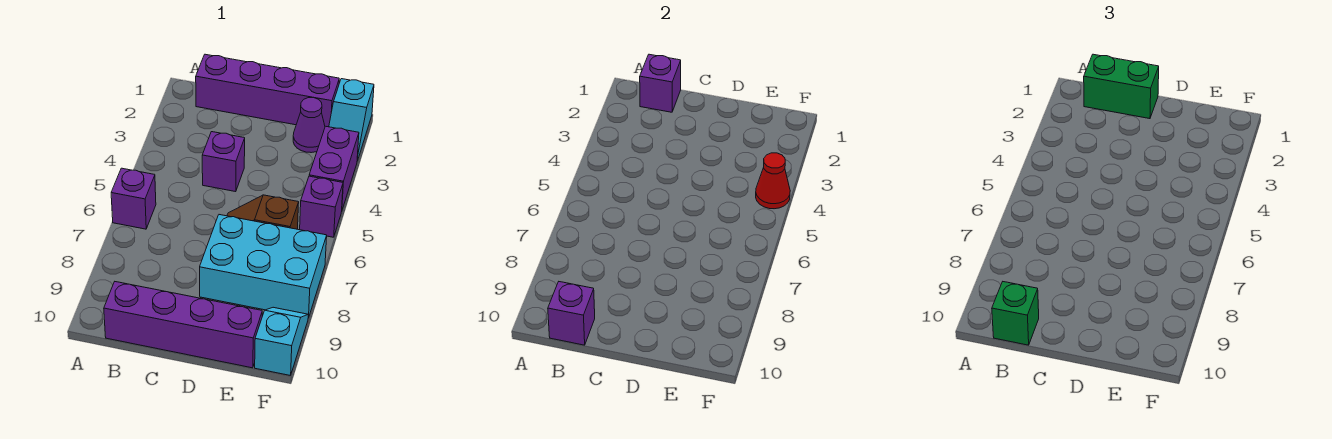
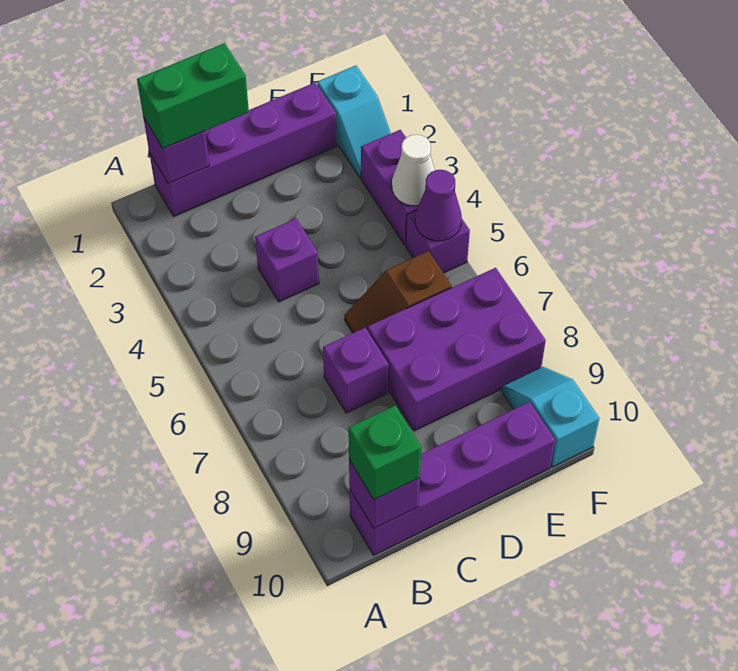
purple 1x1 brick [111,168,156,229] -> purple 1x1 brick moved to [323,328,388,413]
cyan 2x3 brick [200,215,327,318] -> purple 2x3 brick [367,268,546,431]
purple 1x1 cone [293,98,325,153] -> purple 1x1 cone moved to [415,170,462,241]
red 1x1 cone [756,153,790,209] -> white 1x1 cone [392,135,435,206]

